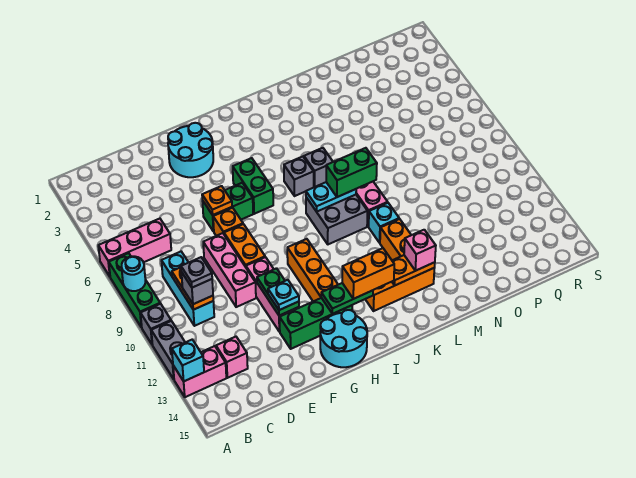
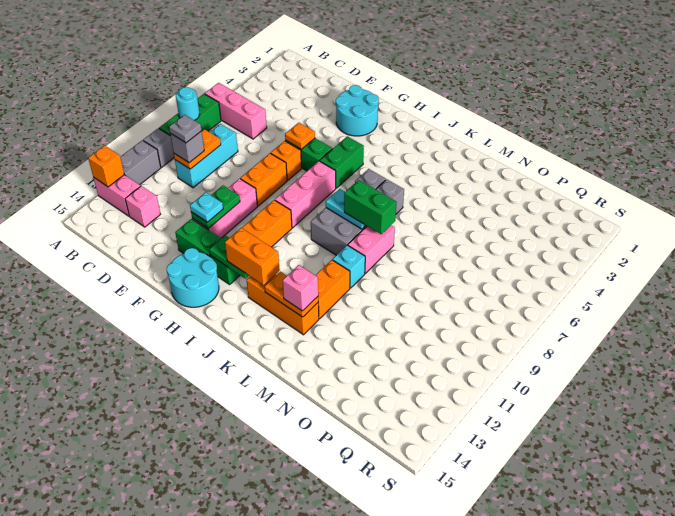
cyan 1x1 brick [172,340,204,381] -> orange 1x1 brick [88,146,124,187]
pink 1x3 brick [203,233,256,307] -> pink 1x3 brick moved to [275,161,336,228]

